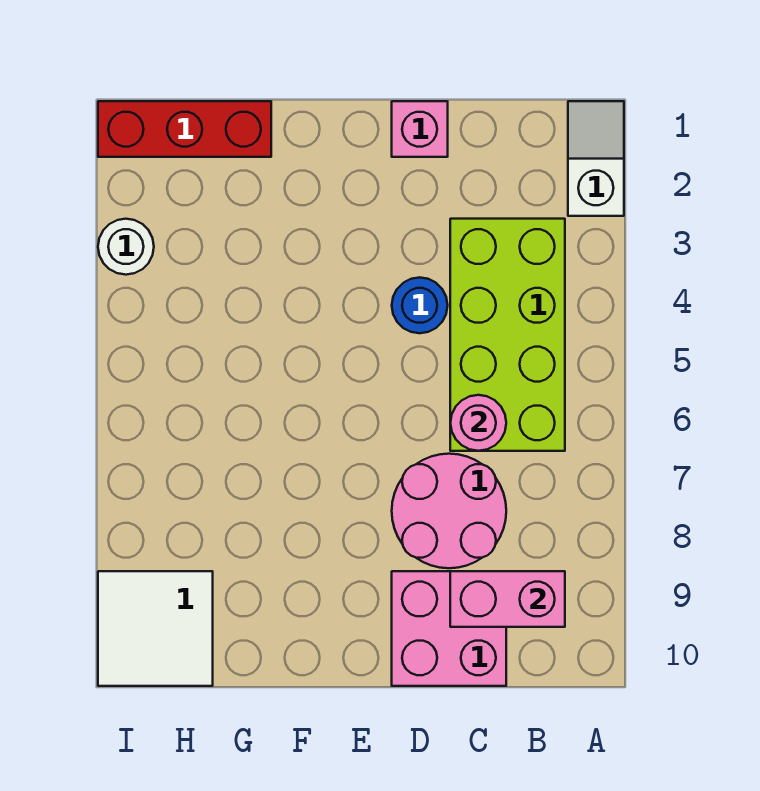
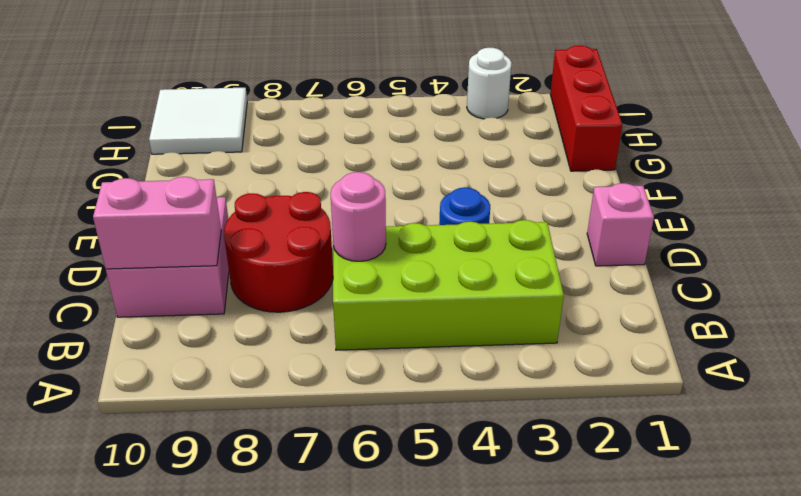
white 1x2 slope [568,101,624,216] -> none
pink 1x2 brick [450,571,565,627] -> pink 1x2 brick turned to [93,177,221,269]
pink 2x2 round brick [392,454,506,568] -> red 2x2 round brick [224,192,333,312]

